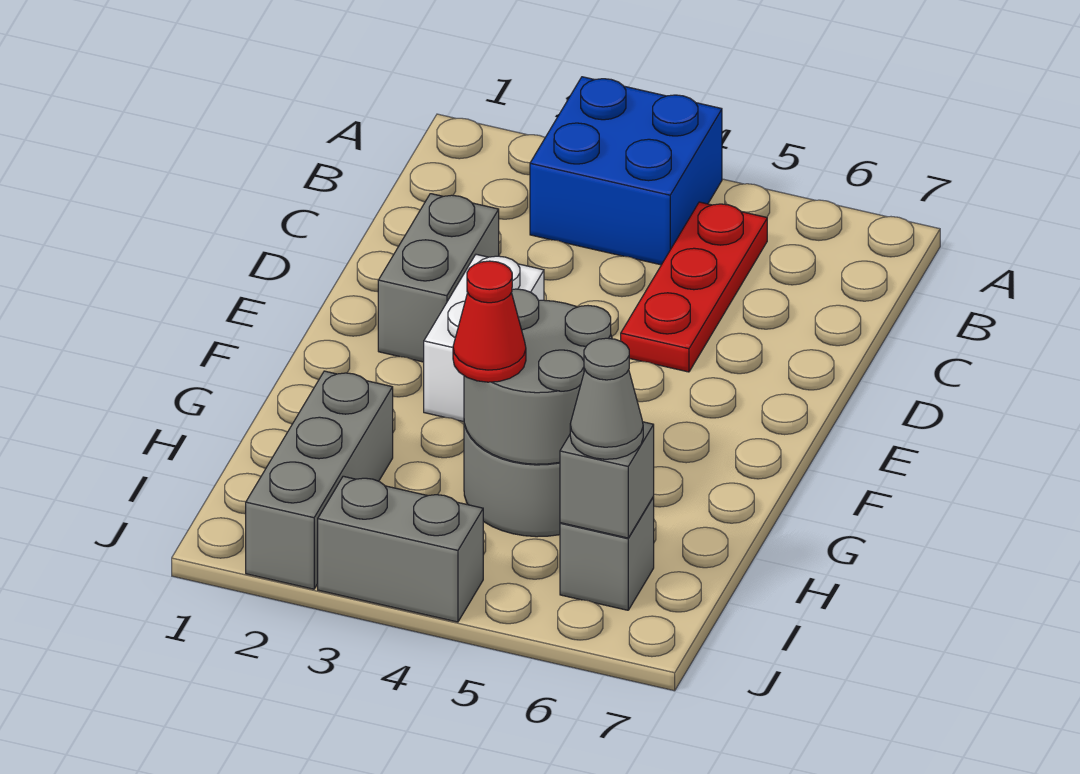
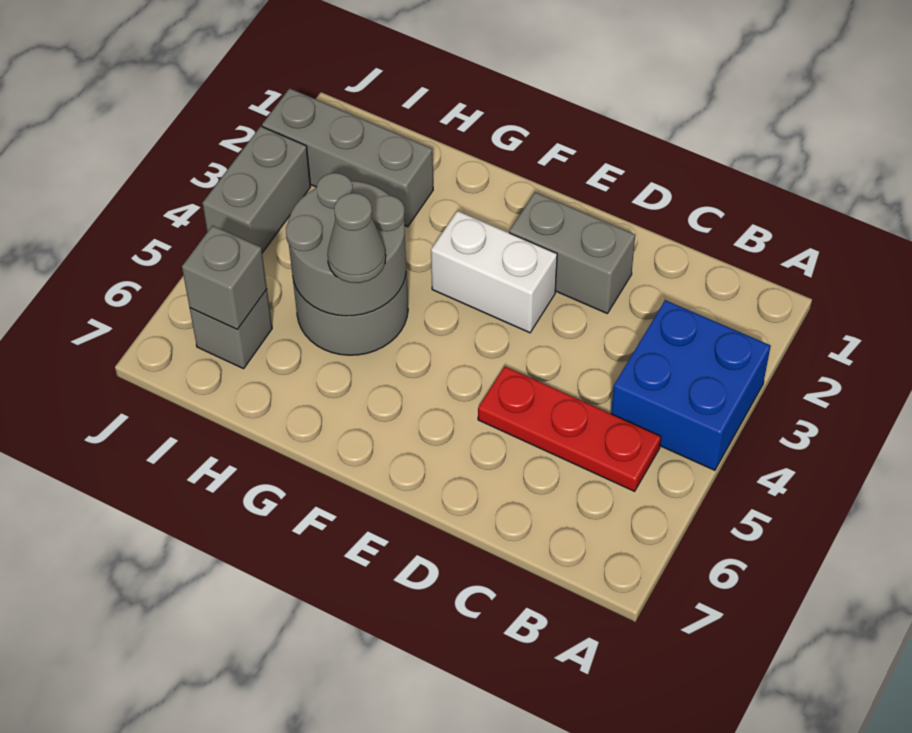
red 1x1 cone [453,261,526,382] -> none
grey 1x1 cone [570,338,643,459] -> grey 1x1 cone moved to [327,193,386,283]

